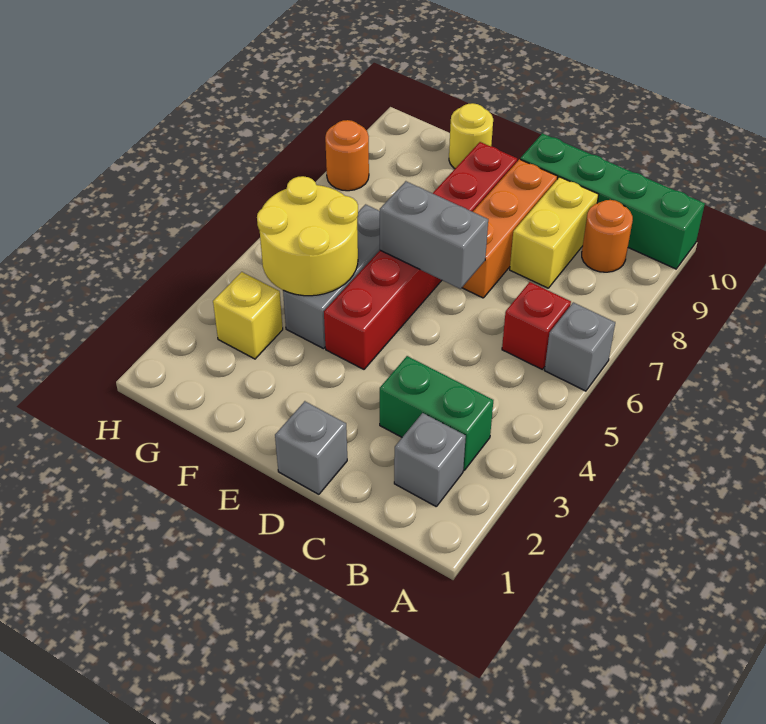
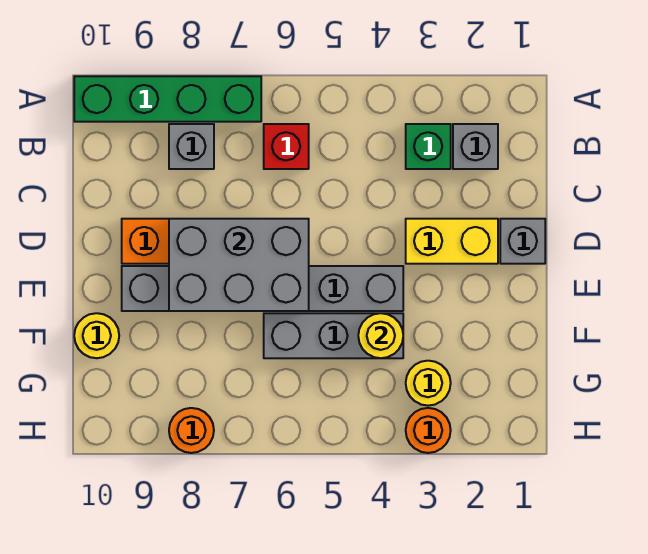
grey 1x1 brick [545,302,615,391] -> grey 1x1 brick moved to [169,124,214,169]
green 1x4 brick [520,133,705,269] -> green 1x4 brick turned to [74,76,261,122]
green 1x2 brick [380,356,493,470] -> green 1x1 brick [406,124,451,169]
orange 1x1 round brick [582,200,633,272] -> orange 1x1 round brick moved to [406,408,451,453]
yellow 1x2 brick [510,177,599,288] -> yellow 1x2 brick moved to [406,219,498,264]
grey 1x2 brick [380,181,488,289] -> grey 2x3 brick [169,219,309,311]
red 1x6 brick [324,142,517,369] -> grey 1x6 brick [122,266,403,311]
yellow 2x2 round brick [257,176,358,296] -> yellow 1x1 round brick [358,313,403,358]
yellow 1x1 brick [213,272,283,359] -> yellow 1x1 round brick [406,361,451,406]

